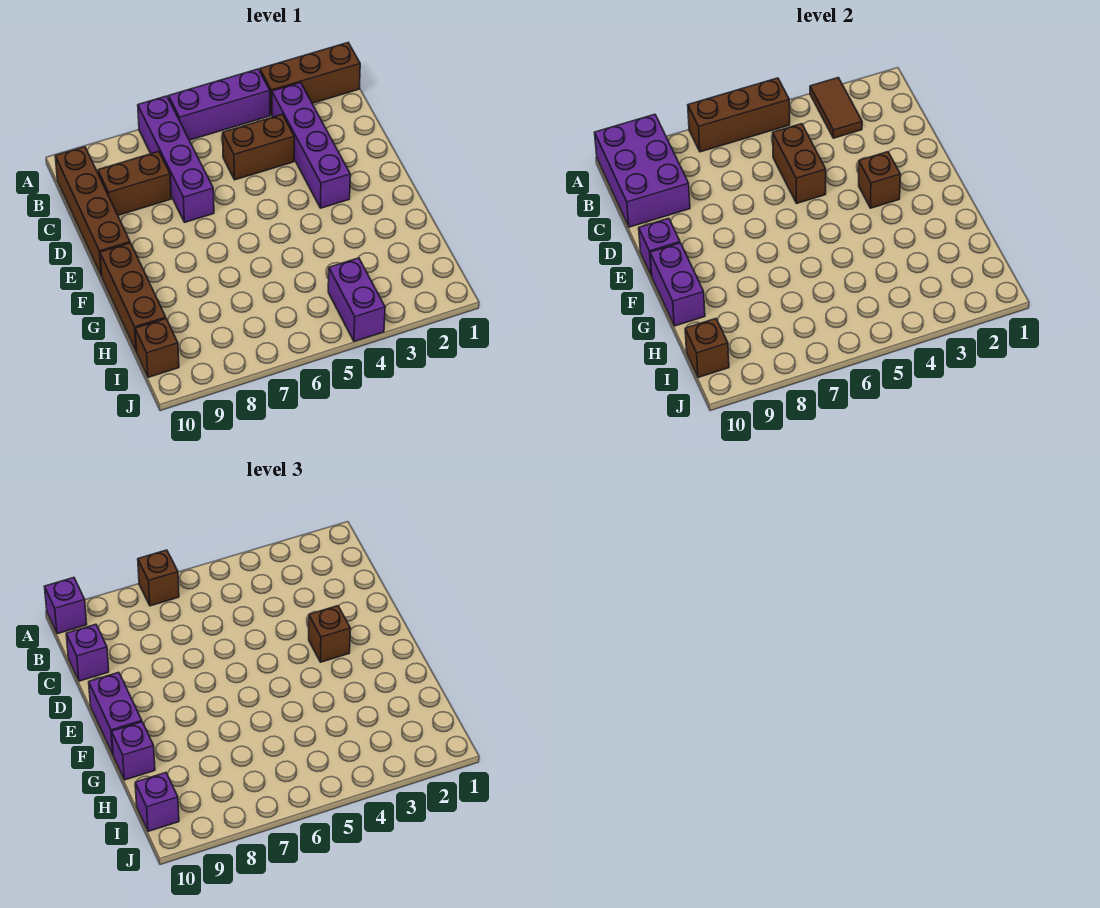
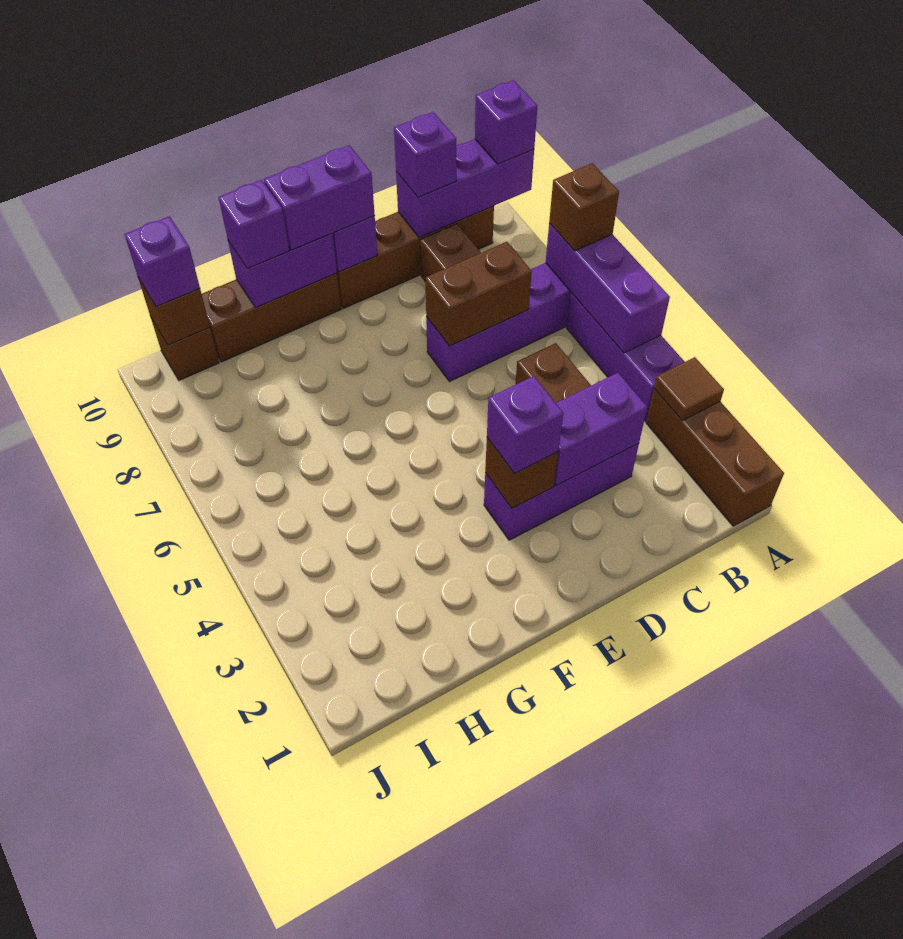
brown 1x2 tile [810,78,862,138] -> brown 1x1 tile [654,357,724,421]
brown 1x3 brick [688,78,790,152] -> purple 1x3 brick [546,223,670,353]
purple 2x3 brick [594,114,690,227] -> purple 1x3 brick [396,139,534,238]
purple 1x4 brick [272,83,350,208] -> purple 1x3 brick [484,443,639,540]
brown 1x2 brick [773,124,826,203] -> brown 1x2 brick moved to [425,242,532,346]
brown 1x1 brick [309,606,350,662] -> purple 1x1 brick [487,376,563,474]
purple 1x2 brick [328,258,385,341] -> purple 1x2 brick moved to [554,373,647,486]

